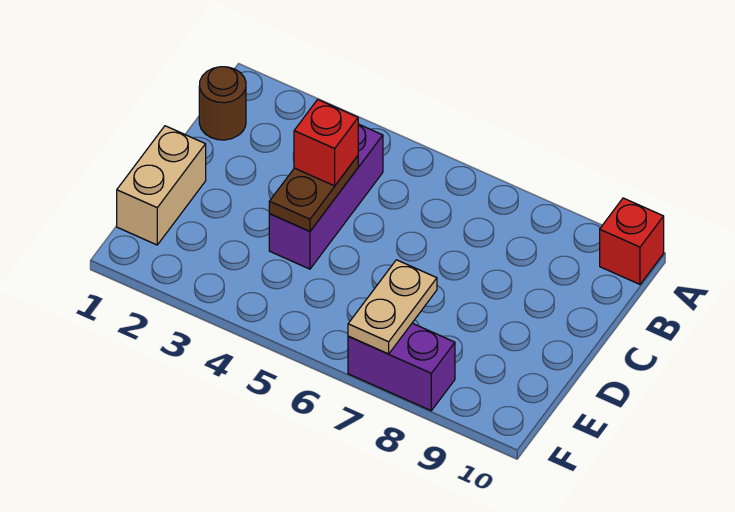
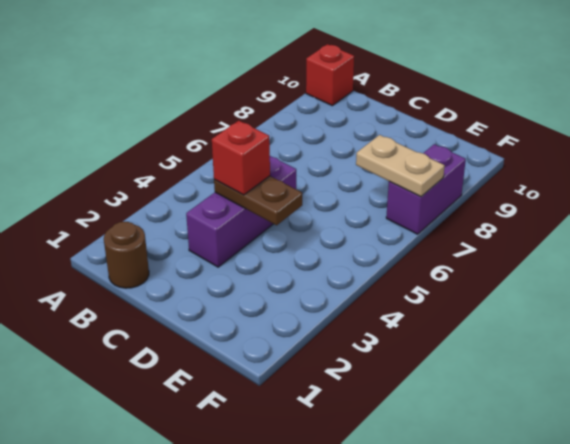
purple 1x3 brick [269,124,383,269] -> purple 1x3 brick turned to [186,156,296,267]
tan 1x2 brick [117,126,206,245] -> none

